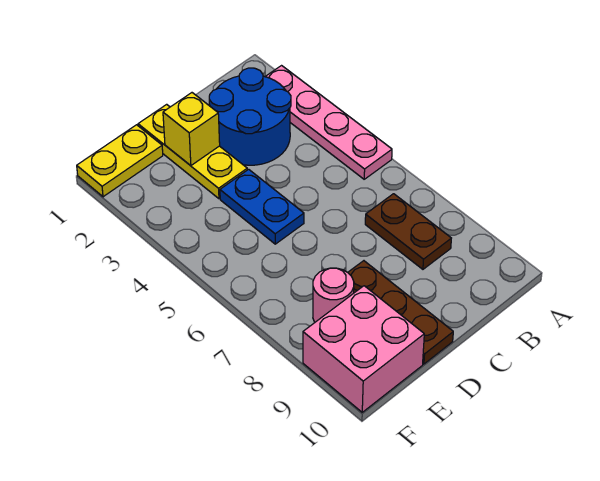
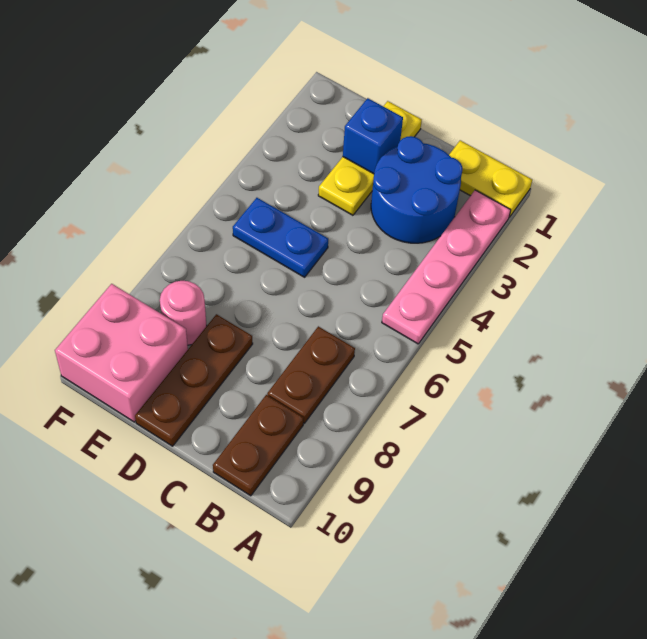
none -> brown 1x2 plate [213,395,303,496]
yellow 1x1 brick [163,93,220,166] -> blue 1x1 brick [343,98,403,174]
blue 1x2 plate [220,169,304,244] -> blue 1x2 plate turned to [233,198,328,277]
yellow 1x2 plate [77,125,163,197] -> yellow 1x2 plate moved to [449,140,532,217]

